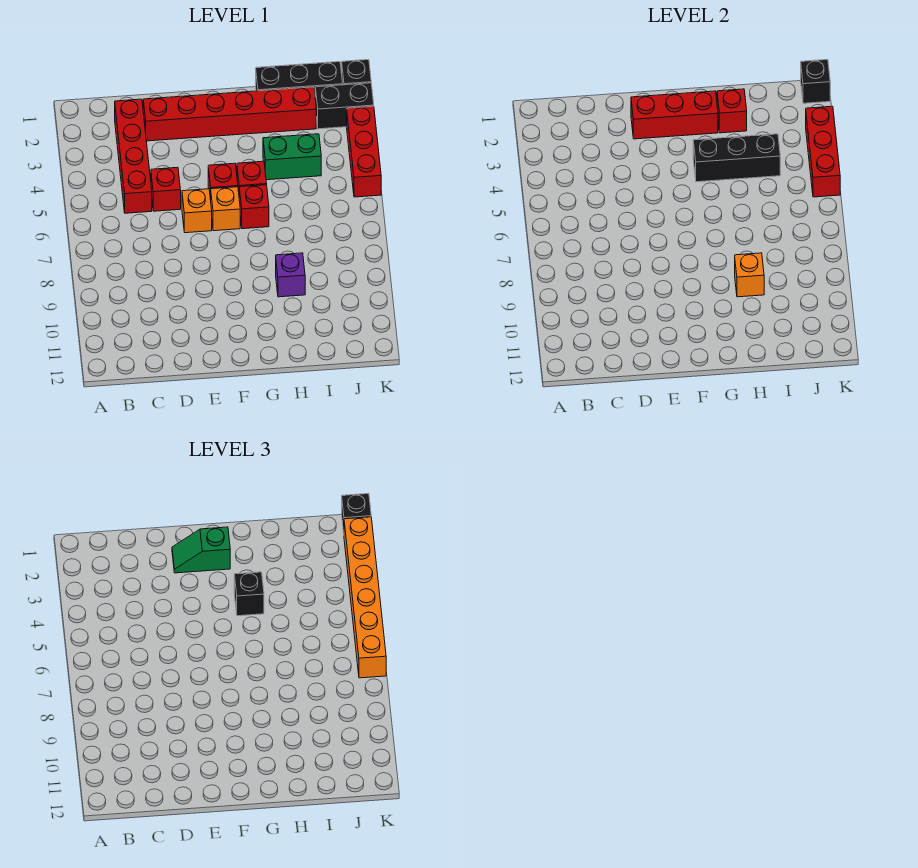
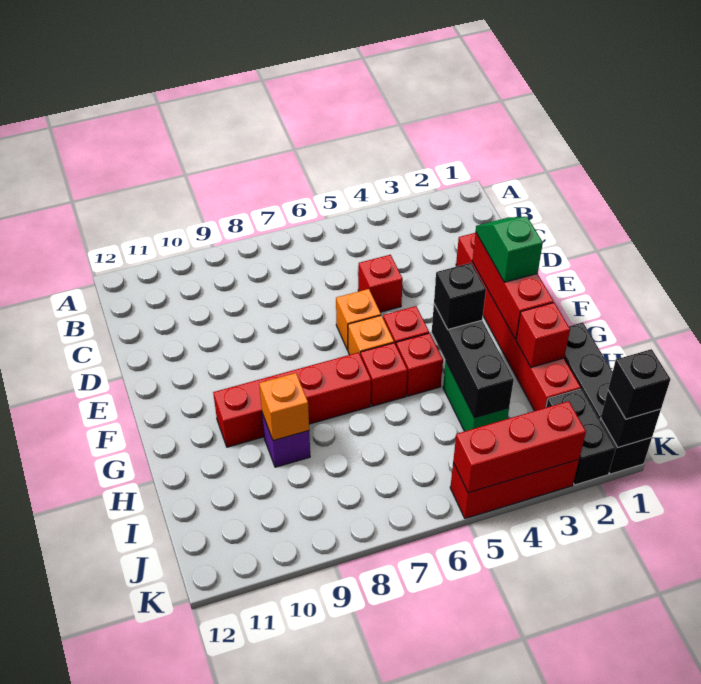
red 1x4 brick [115,99,152,213] -> red 1x4 brick moved to [213,352,371,447]
orange 1x6 brick [344,517,386,678] -> none

